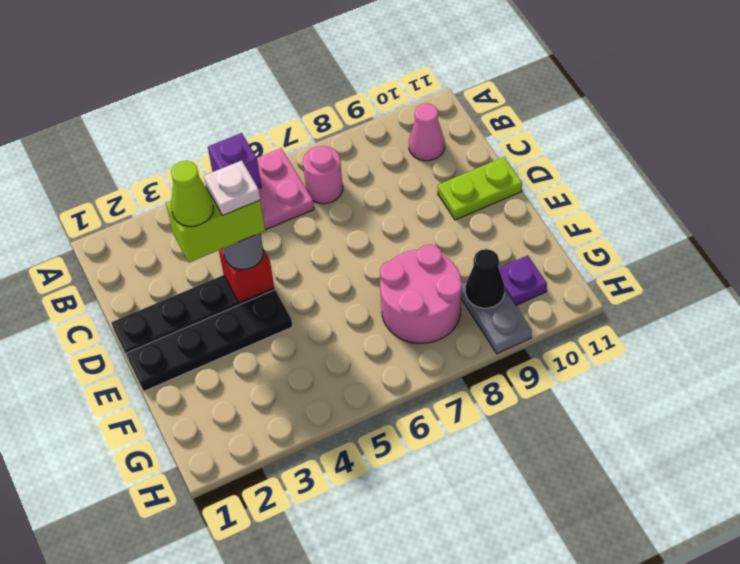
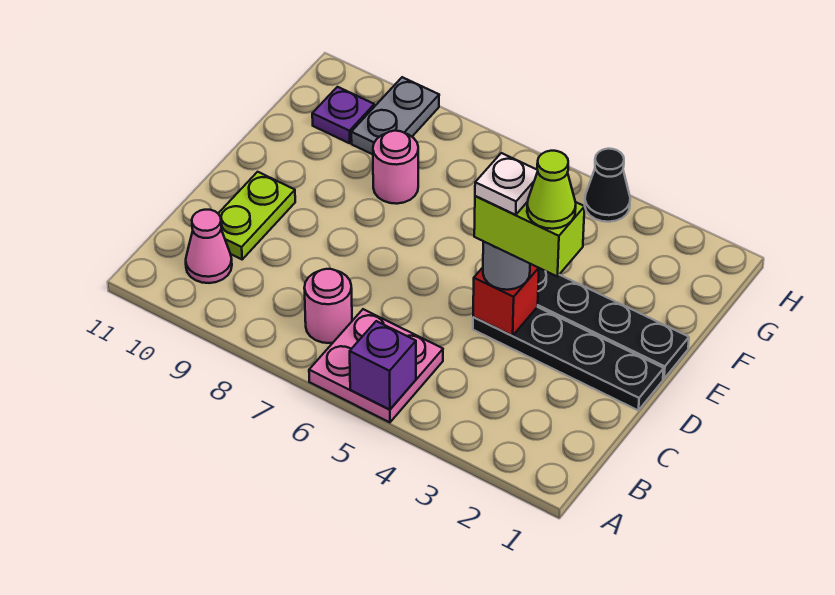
lime 1x2 plate [438,157,522,220] -> lime 1x2 plate turned to [218,172,295,259]
pink 2x2 round brick [380,245,462,343] -> pink 1x1 round brick [373,131,418,204]
black 1x1 cone [466,249,505,308] -> black 1x1 cone moved to [585,149,630,222]

